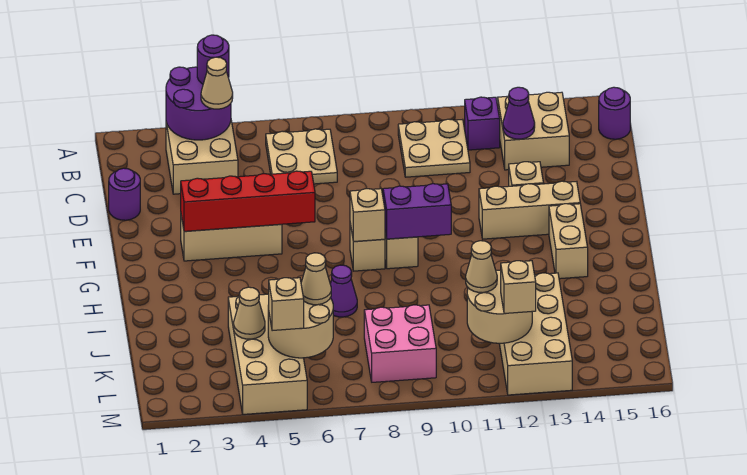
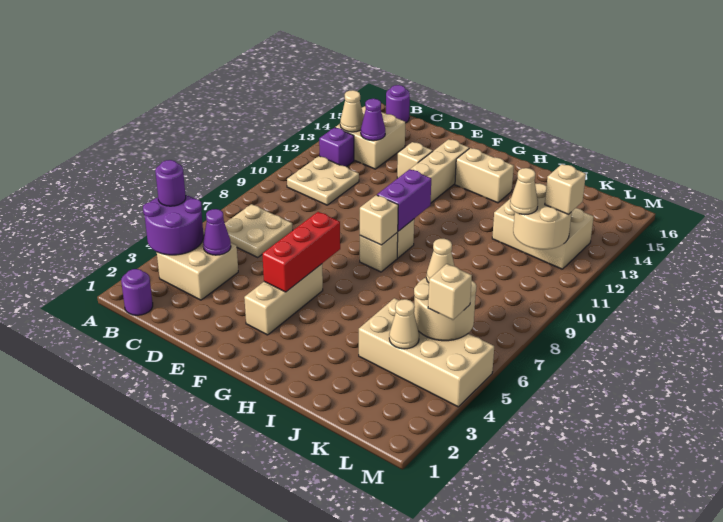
tan 1x1 cone [201,57,233,109] -> tan 1x1 cone moved to [340,90,364,132]
purple 1x1 round brick [109,168,140,220] -> purple 1x1 round brick moved to [121,269,153,315]
red 1x4 brick [181,171,315,231] -> red 1x3 brick [262,212,340,292]
purple 1x1 cone [330,265,357,317] -> purple 1x1 cone moved to [203,209,231,255]
tan 2x4 brick [499,273,572,395] -> tan 2x3 brick [492,198,594,269]
pink 2x2 brick [364,305,436,382] -> none

